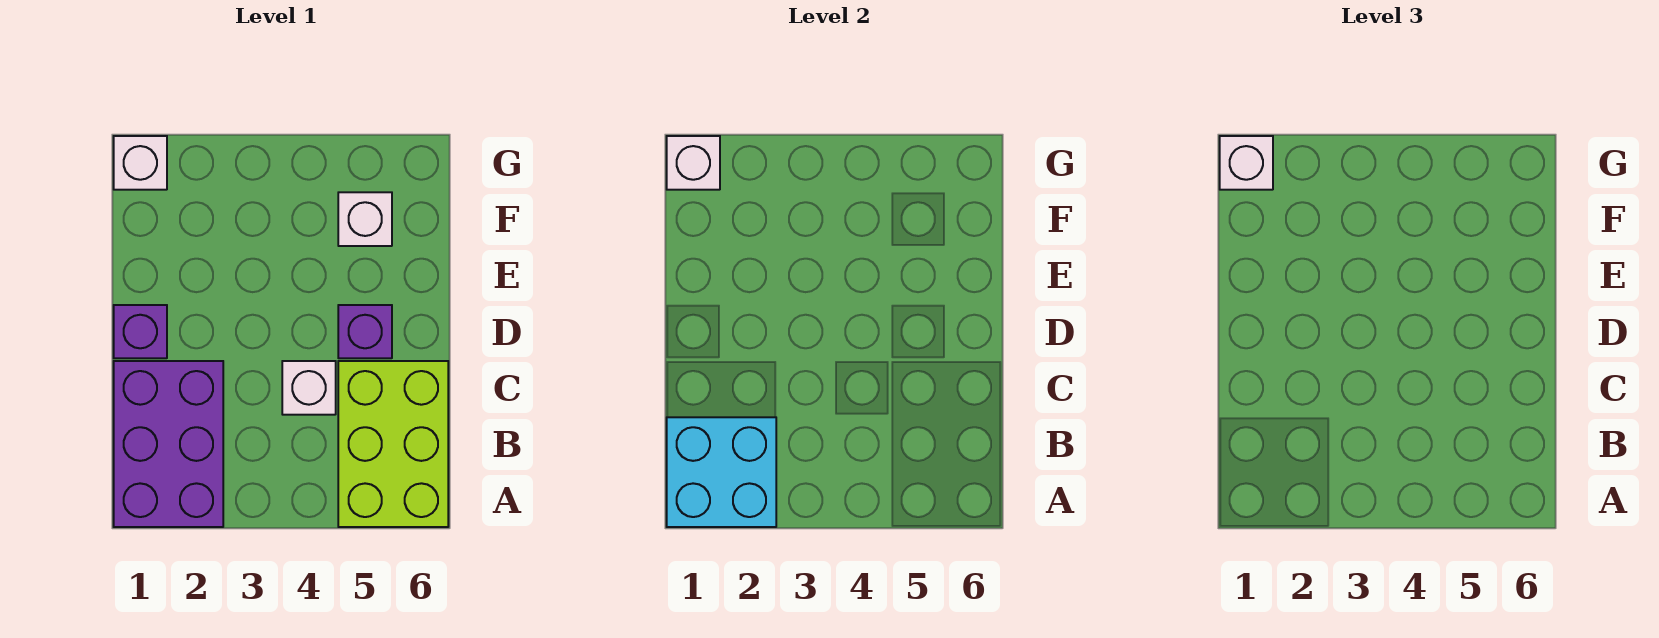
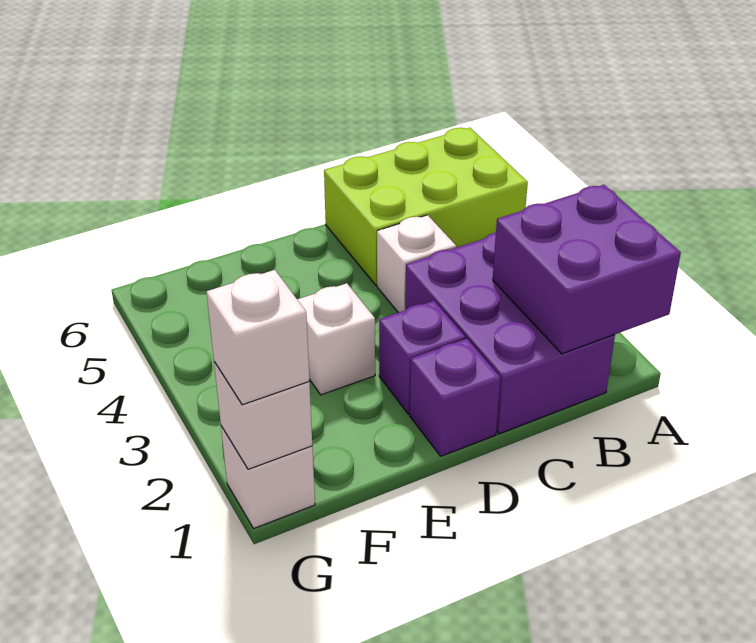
purple 2x3 brick [114,361,223,527] -> purple 2x3 brick turned to [405,233,615,434]
cyan 2x2 brick [667,417,776,527] -> purple 2x2 brick [493,185,681,354]
purple 1x1 brick [338,305,392,358] -> purple 1x1 brick moved to [379,301,465,414]
white 1x1 brick [338,192,392,246] -> white 1x1 brick moved to [297,283,375,395]

